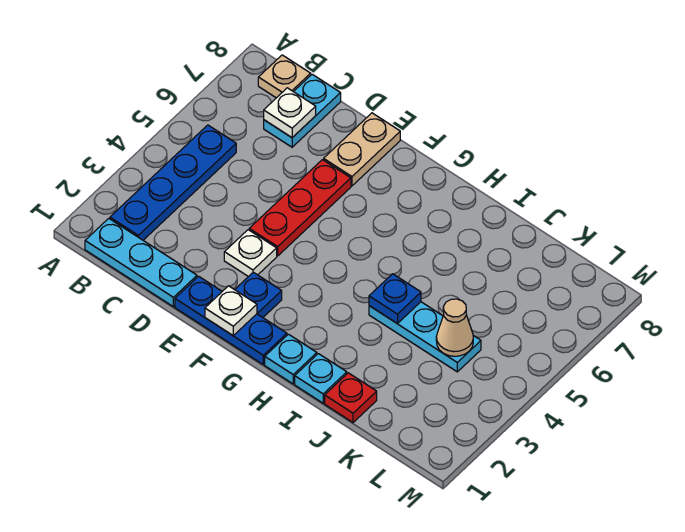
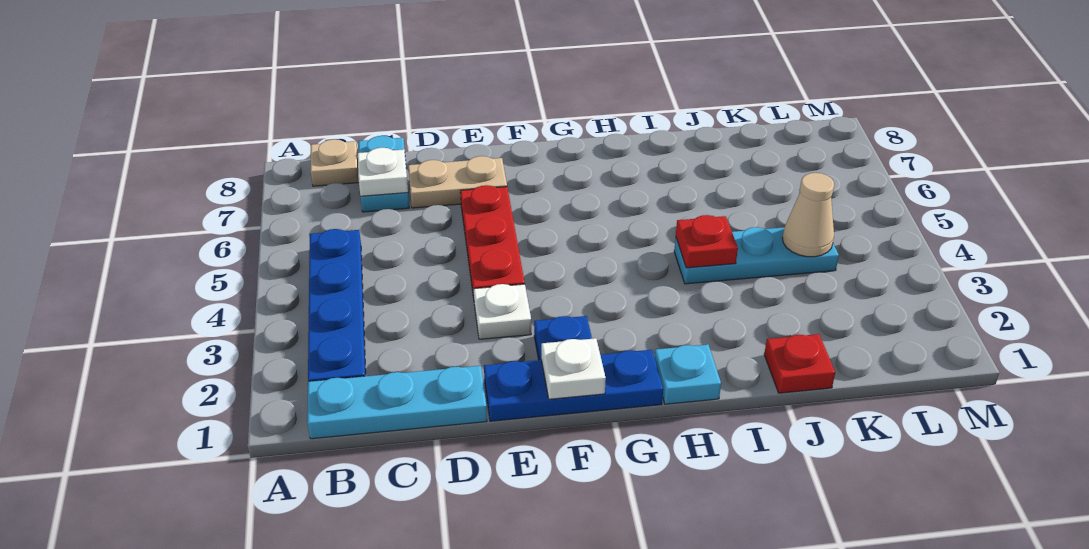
tan 1x2 plate [324,113,400,186] -> tan 1x2 plate turned to [408,156,507,208]
cyan 1x1 plate [295,354,347,403] -> none
blue 1x1 plate [369,274,421,323] -> red 1x1 plate [676,215,738,268]

